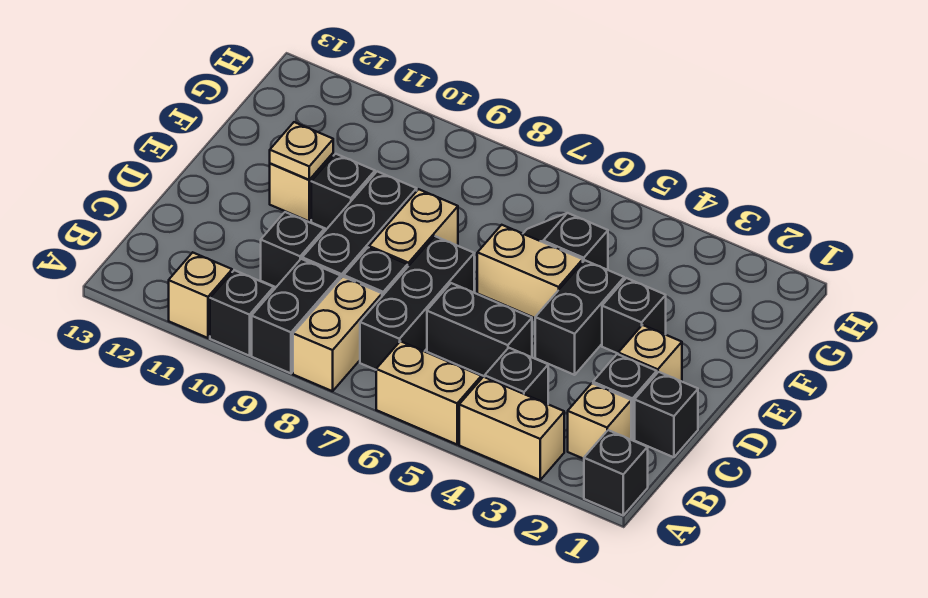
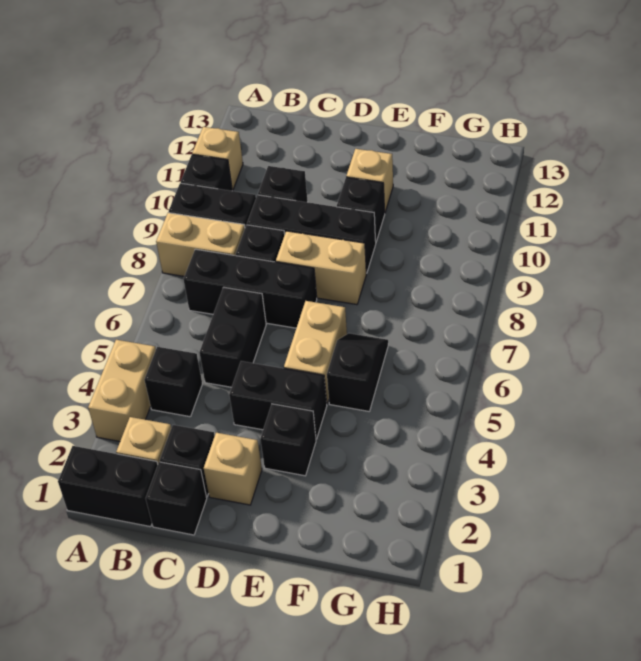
black 1x1 brick [584,430,648,515] -> black 1x2 brick [58,446,158,527]
tan 1x2 brick [376,341,481,444] -> none
tan 1x1 plate [270,122,333,180] -> none

